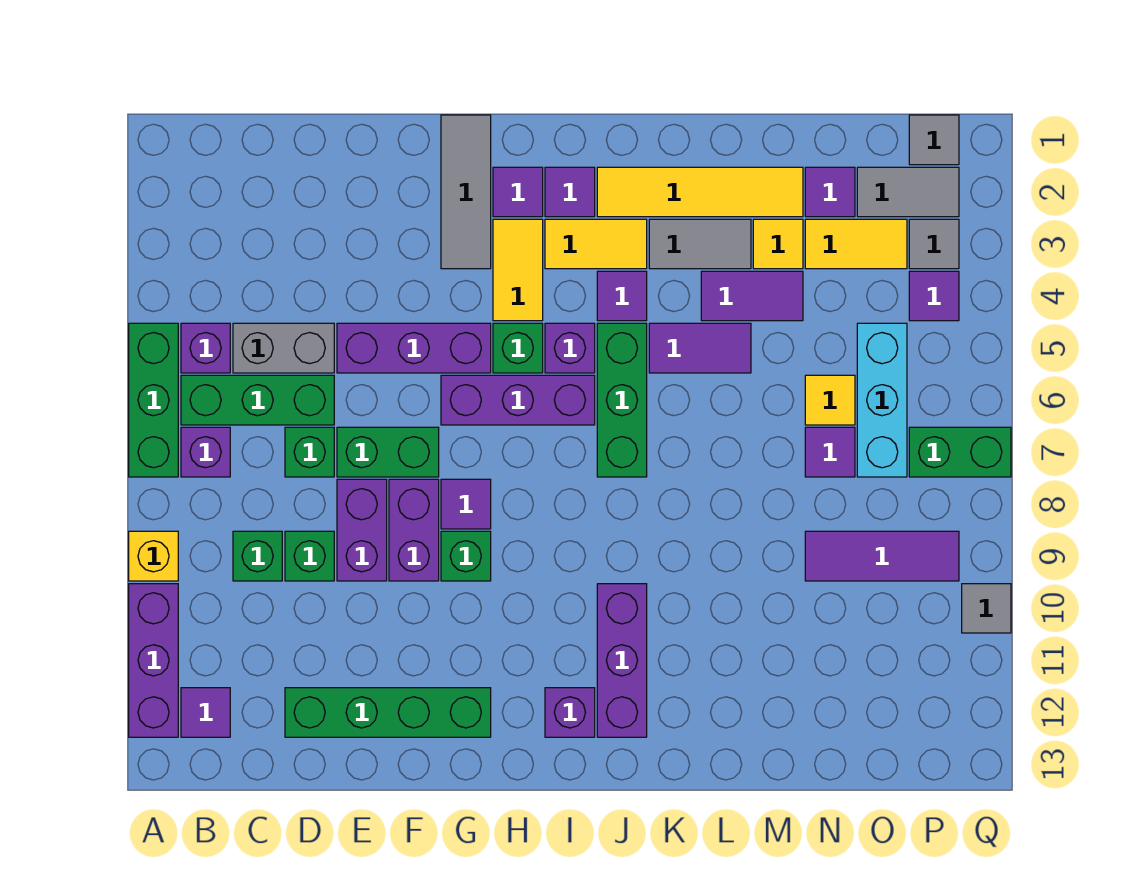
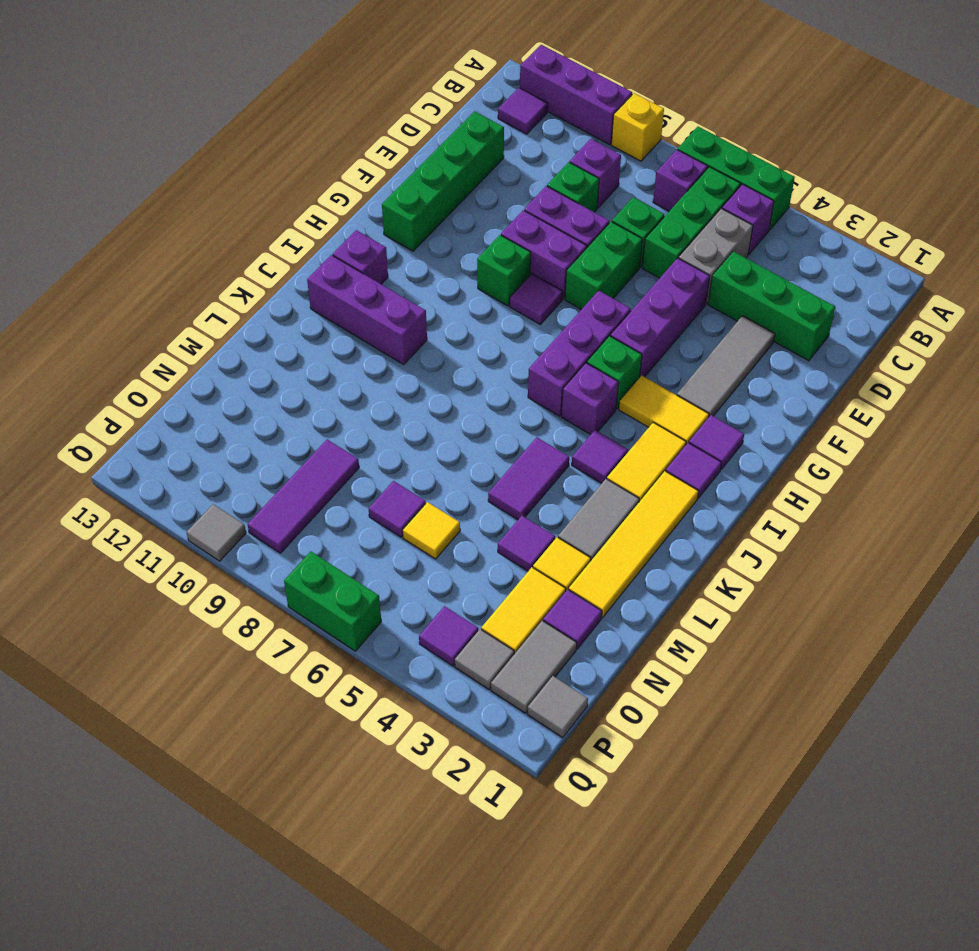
green 1x1 brick [233,531,282,581] -> purple 1x1 brick [570,139,621,208]
grey 1x3 tile [441,115,491,269] -> grey 1x3 tile turned to [677,316,775,416]
green 1x3 brick [597,323,647,477] -> green 1x3 brick moved to [708,251,835,361]
purple 1x2 tile [701,271,803,321] -> purple 1x1 tile [498,516,555,571]
cyan 1x3 brick [857,323,907,477] -> none
green 1x2 brick [909,427,1011,477] -> green 1x2 brick turned to [284,551,381,651]

